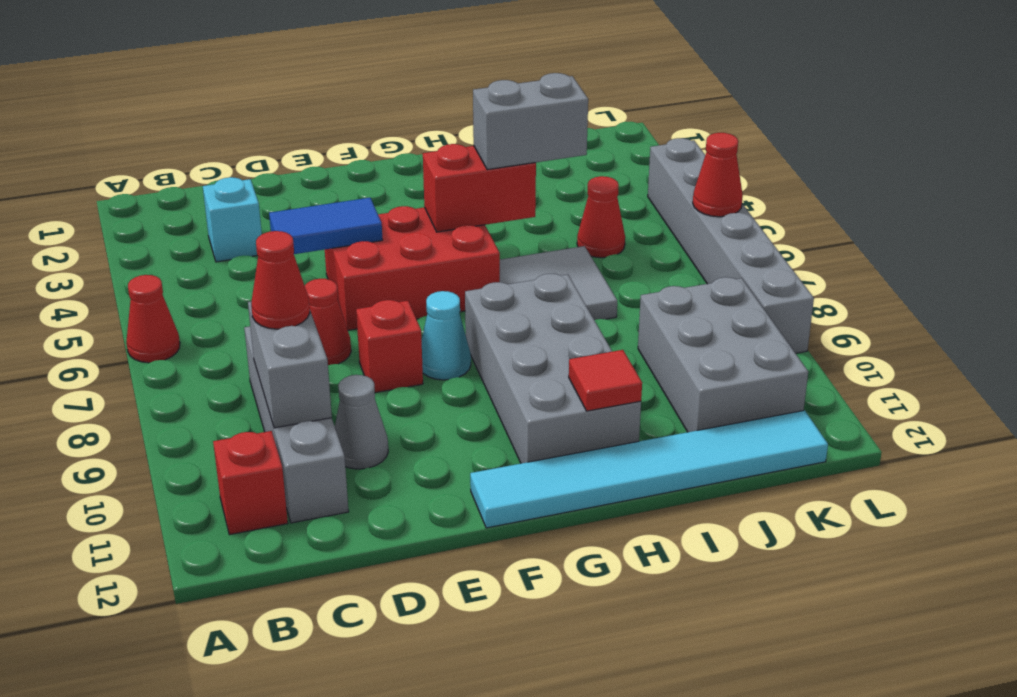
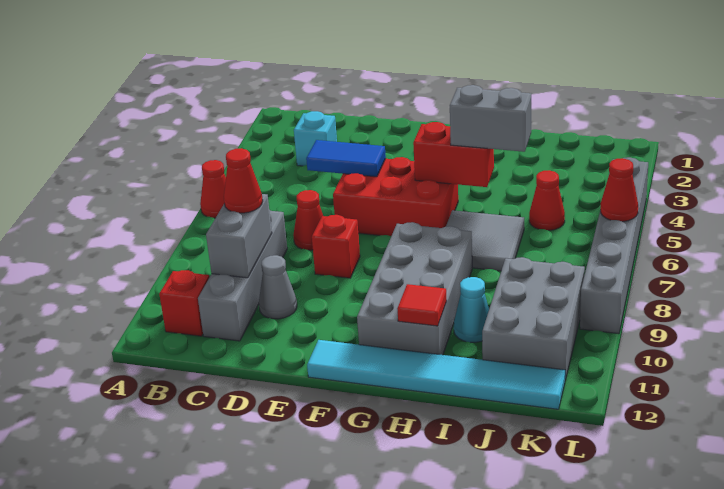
cyan 1x1 cone [422,291,471,380] -> cyan 1x1 cone moved to [454,277,489,342]

